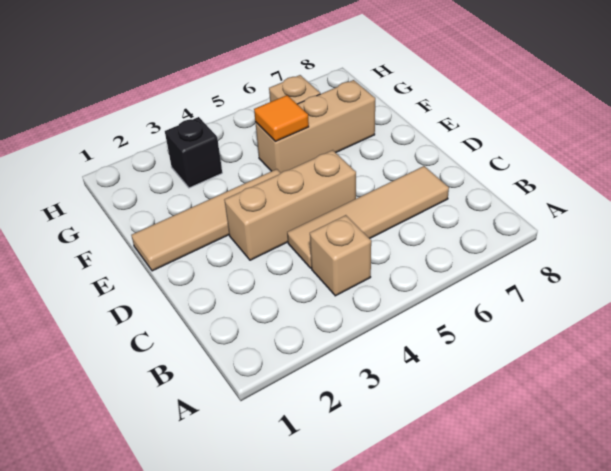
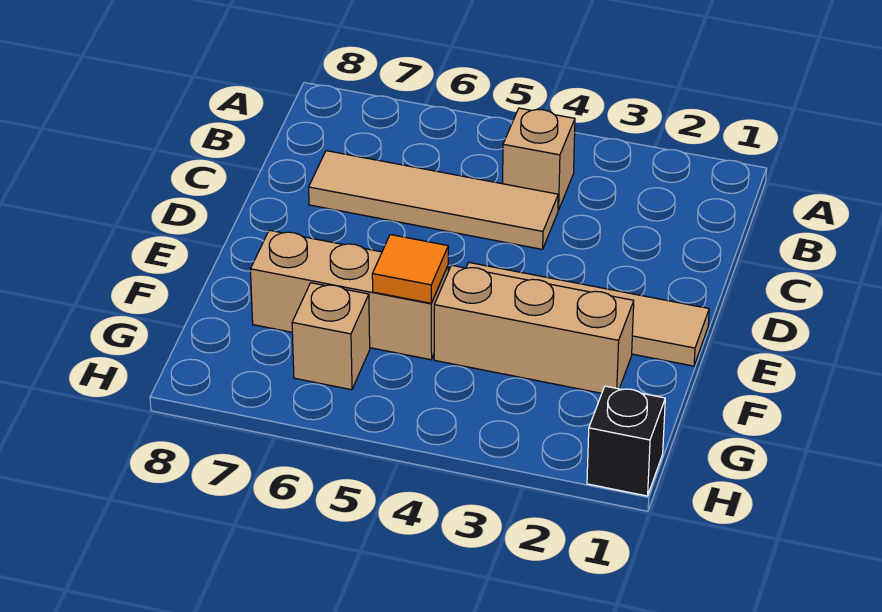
tan 1x3 brick [224,150,356,260] -> tan 1x3 brick moved to [434,265,634,393]
black 1x1 brick [165,117,222,188] -> black 1x1 brick moved to [587,386,665,496]

